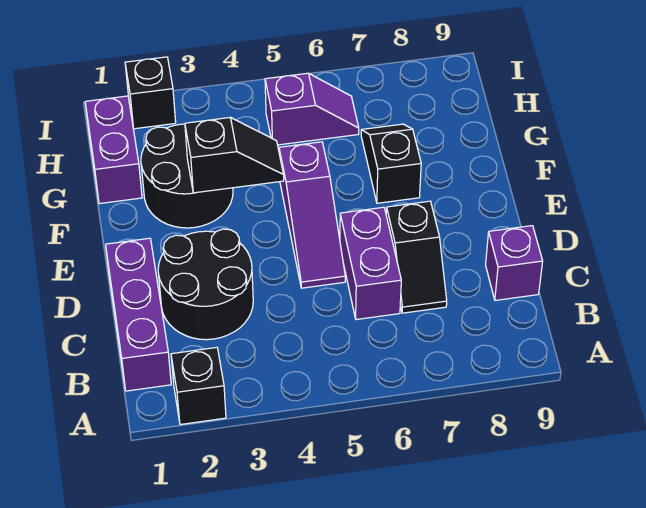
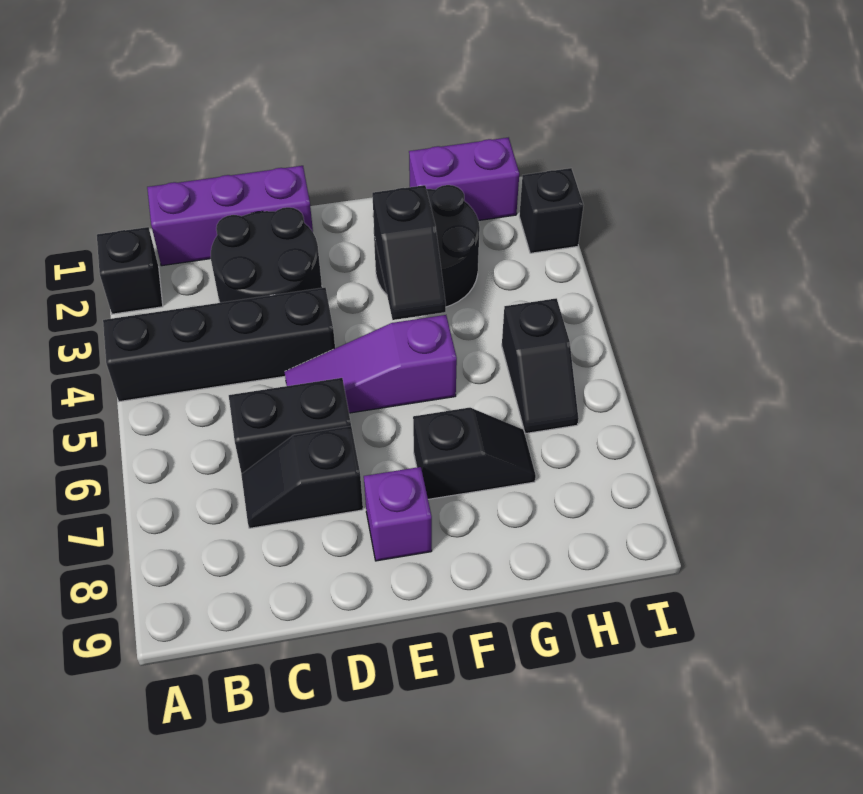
none -> black 1x4 brick [103,288,335,402]
purple 1x2 brick [340,207,401,320] -> black 1x2 brick [229,378,351,474]
purple 1x1 brick [486,226,543,300] -> purple 1x1 brick moved to [364,467,432,561]
purple 1x2 slope [265,73,359,145] -> black 1x2 slope [502,298,579,434]

